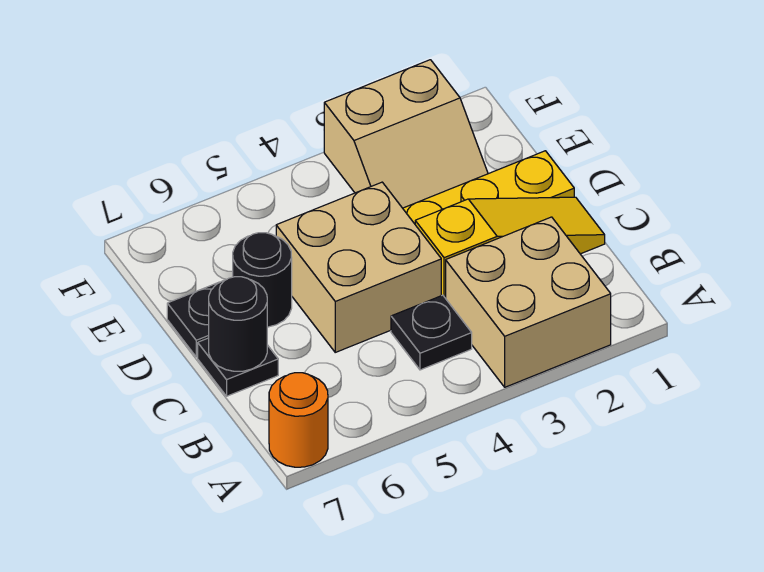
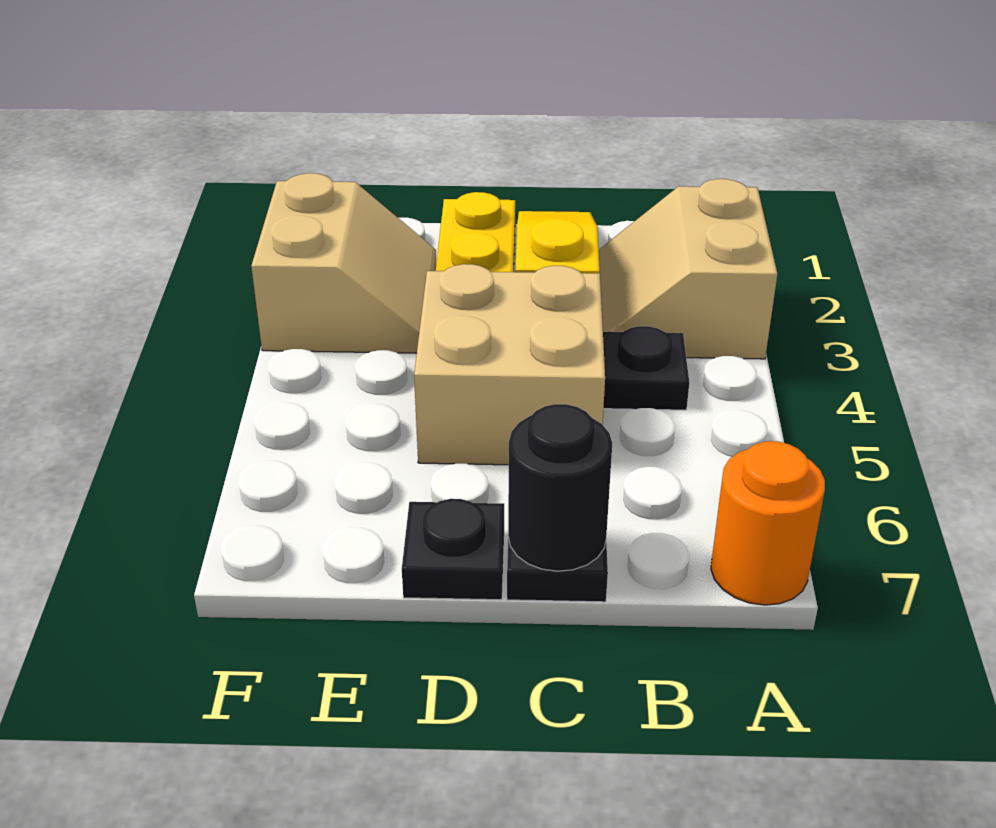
tan 2x2 brick [446,217,611,387] -> tan 2x2 slope [599,179,777,359]
black 1x1 round brick [233,233,292,327] -> none

